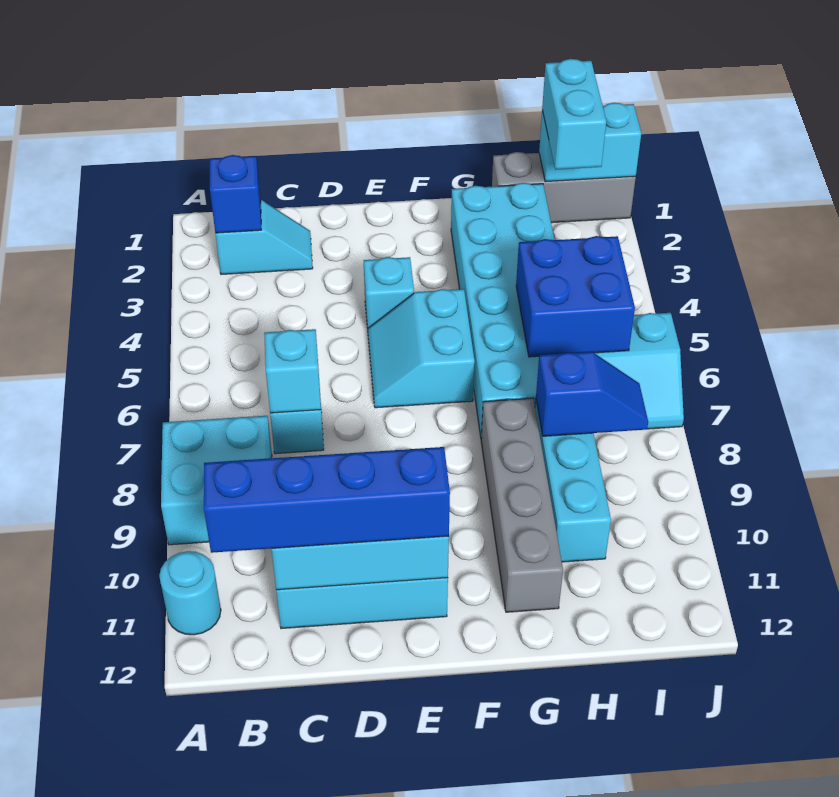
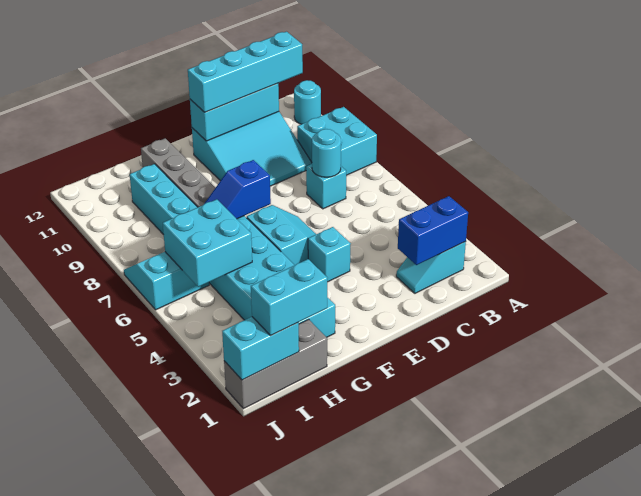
blue 1x1 brick [210,155,261,233] -> blue 1x2 brick [398,196,468,265]
blue 1x4 brick [204,447,450,553] -> cyan 1x4 brick [188,32,303,112]
cyan 1x1 brick [264,329,321,413] -> cyan 1x1 round brick [312,129,341,177]
blue 2x2 brick [516,236,635,357] -> cyan 2x2 brick [163,199,252,287]
blue 1x2 slope [536,352,648,436] -> blue 1x2 slope moved to [204,160,271,219]
cyan 1x2 brick [542,59,606,170] -> cyan 1x2 brick turned to [251,259,327,336]

